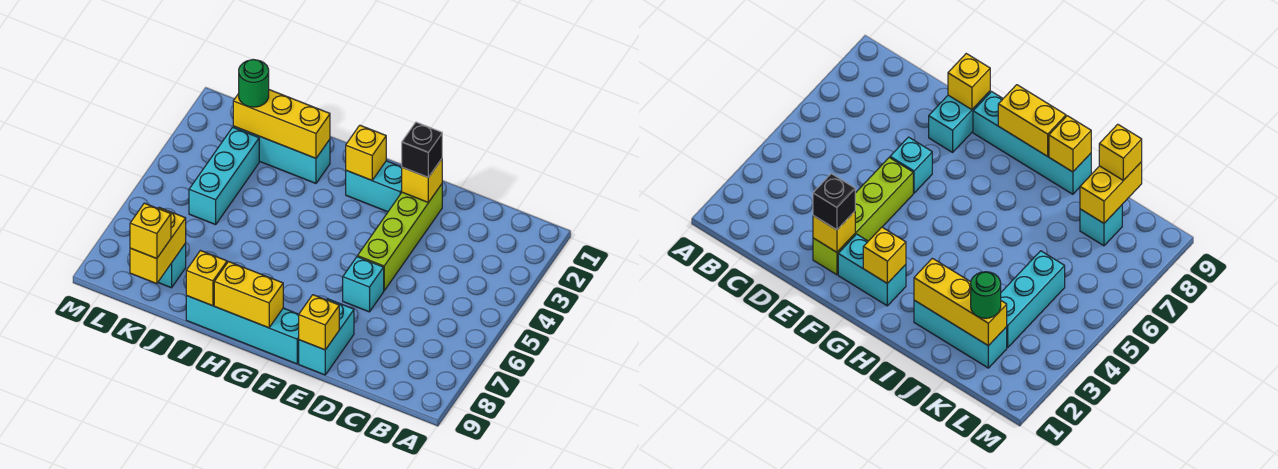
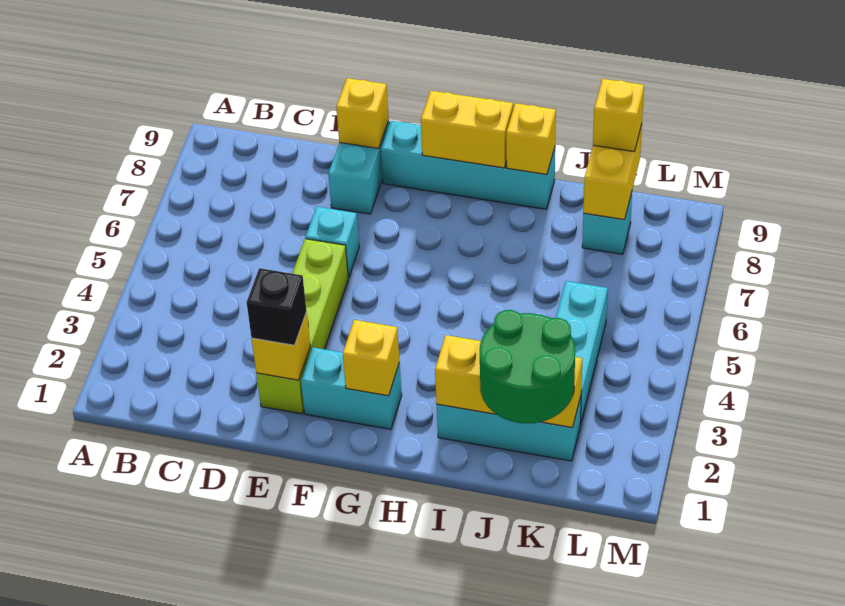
green 1x1 round brick [239,60,269,107] -> green 2x2 round brick [480,310,575,423]

